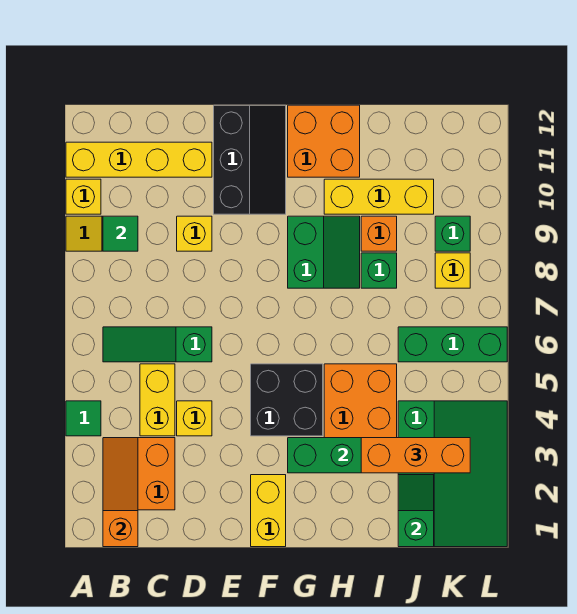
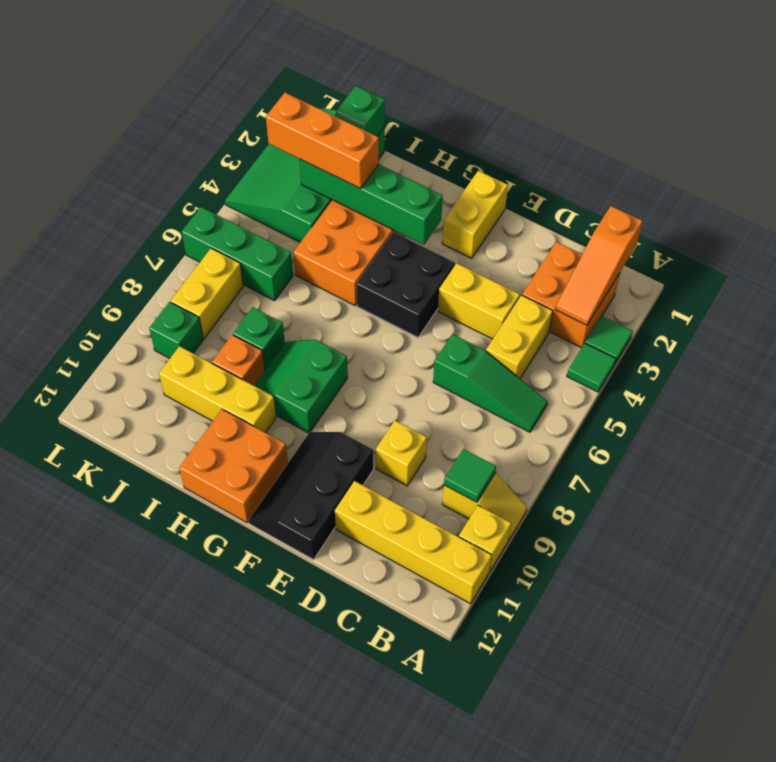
none -> green 1x1 tile [585,316,633,364]
yellow 1x1 brick [177,401,212,436] -> yellow 1x2 brick [438,263,520,339]
yellow 1x1 brick [435,253,470,288] -> yellow 1x2 brick [171,248,243,338]

